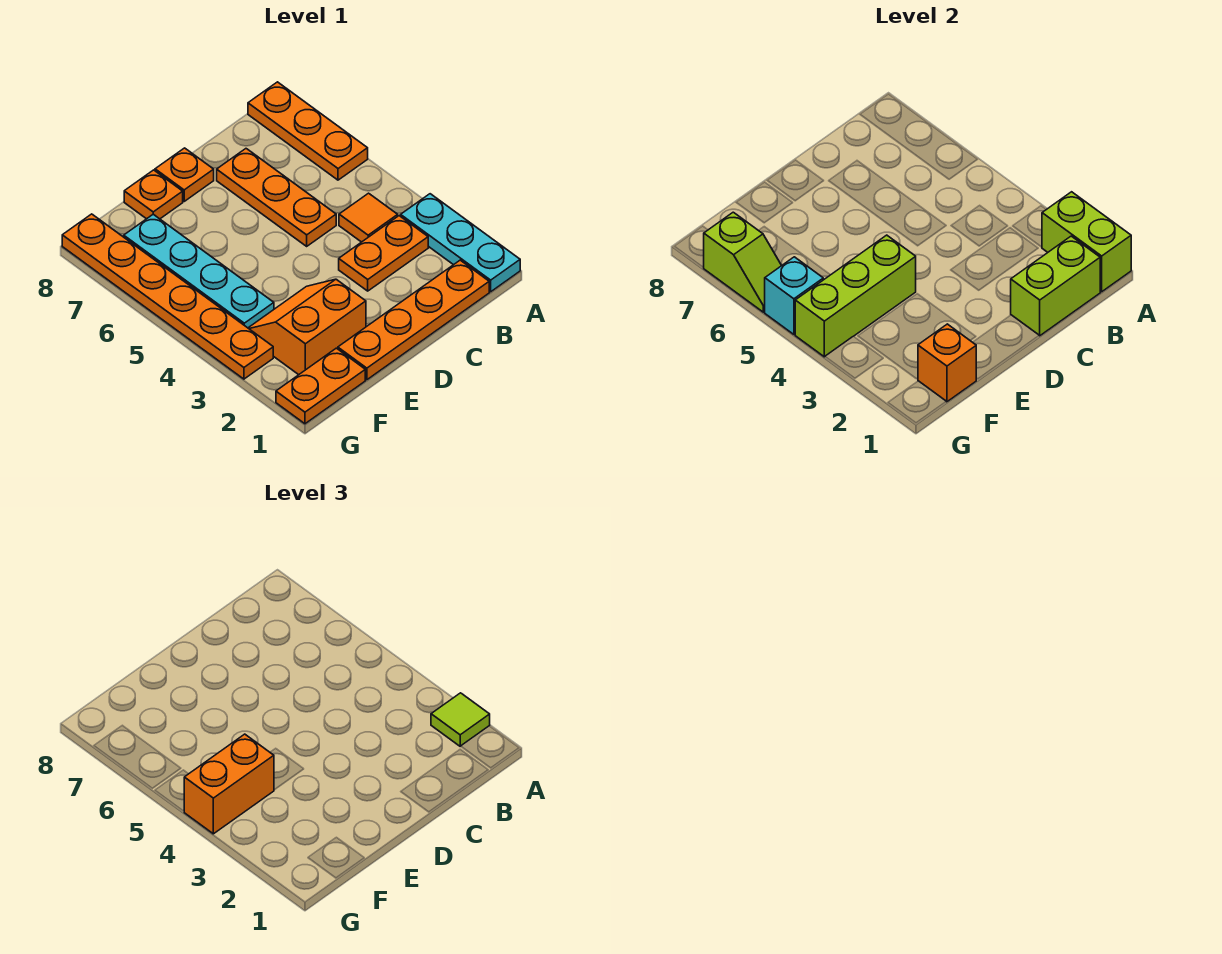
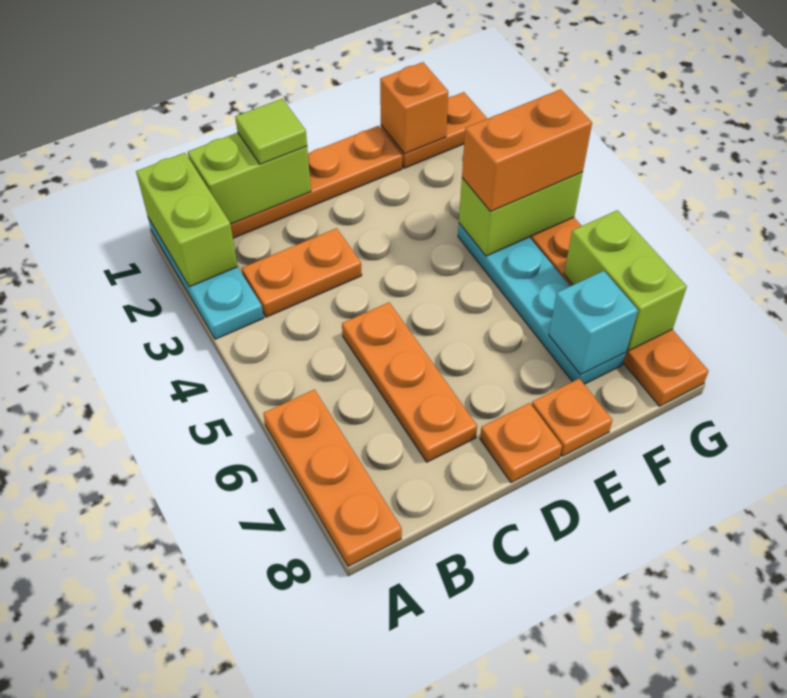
lime 1x1 tile [431,693,490,746] -> lime 1x1 tile moved to [235,99,307,164]
orange 1x1 tile [339,193,398,242] -> none
orange 2x2 slope [248,279,366,375] -> none
lime 1x3 brick [795,235,916,357] -> lime 1x2 brick [459,172,583,256]
cyan 1x1 brick [764,257,823,334] -> cyan 1x1 brick moved to [549,271,638,375]
lime 1x2 slope [704,212,782,312] -> lime 1x2 brick [564,210,687,351]

